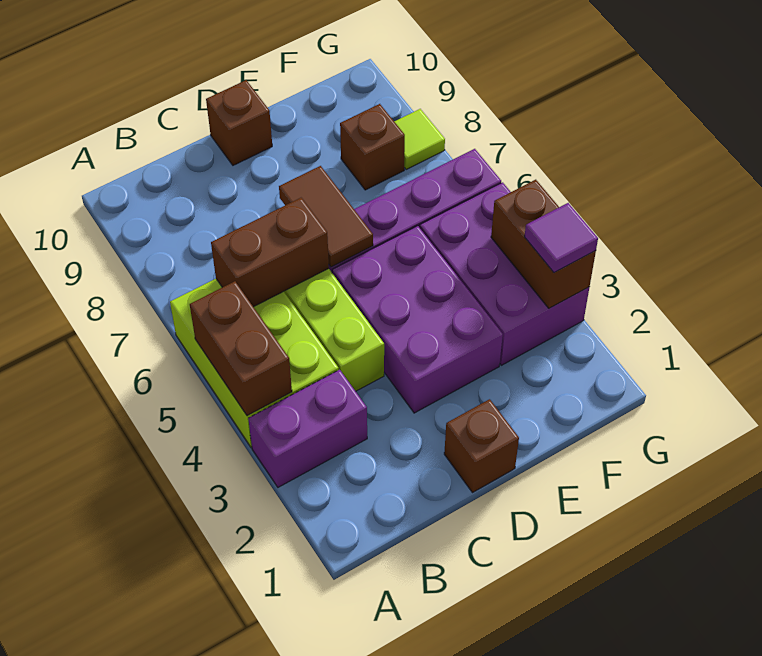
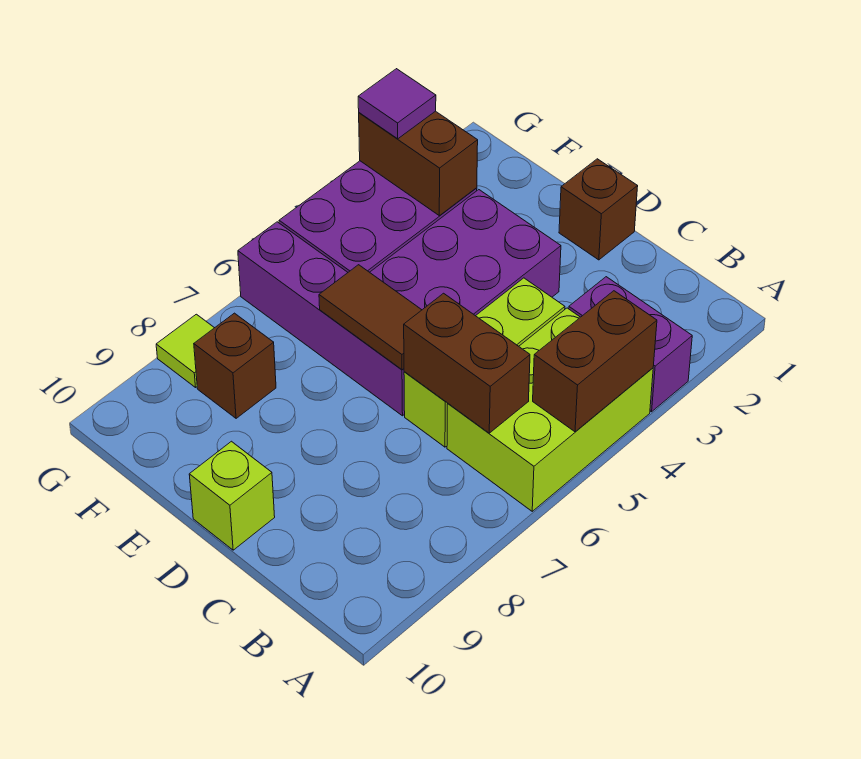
brown 1x2 tile [279,166,373,267] -> brown 1x2 tile turned to [319,265,421,370]
brown 1x1 brick [206,80,272,165] -> lime 1x1 brick [189,441,275,550]
brown 1x2 brick [491,180,596,308] -> brown 1x2 brick turned to [359,111,478,216]

